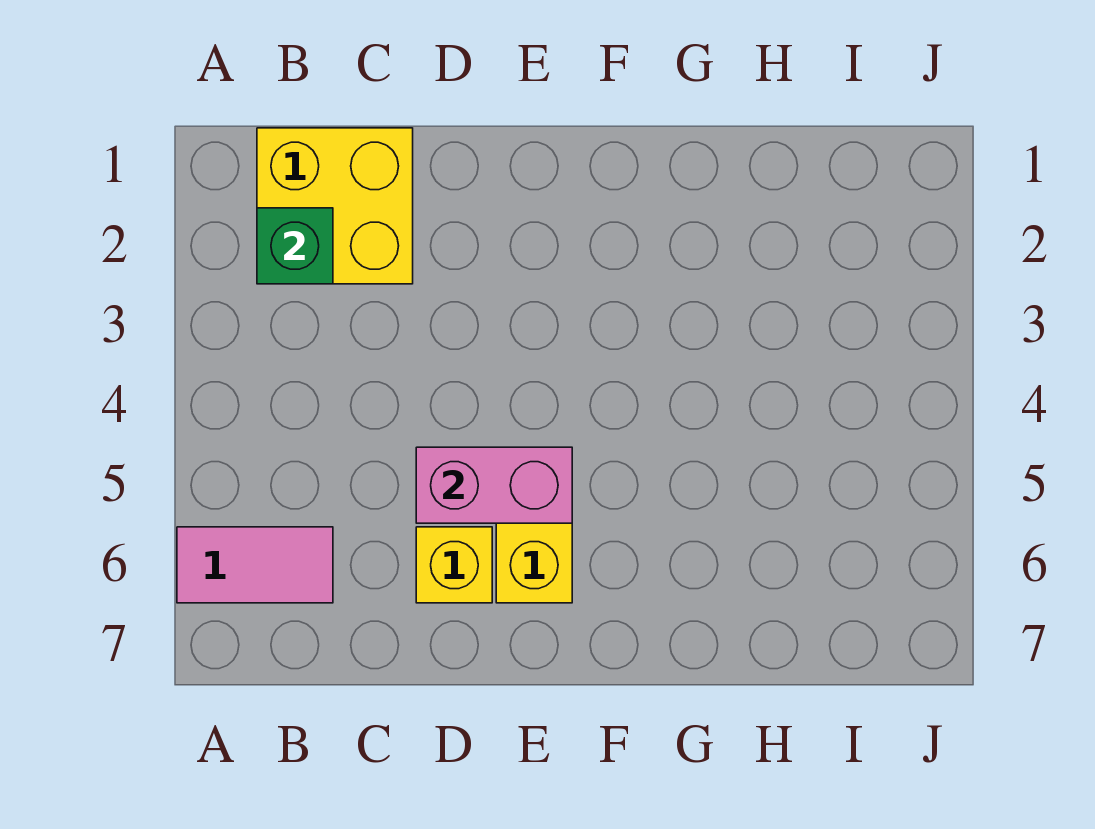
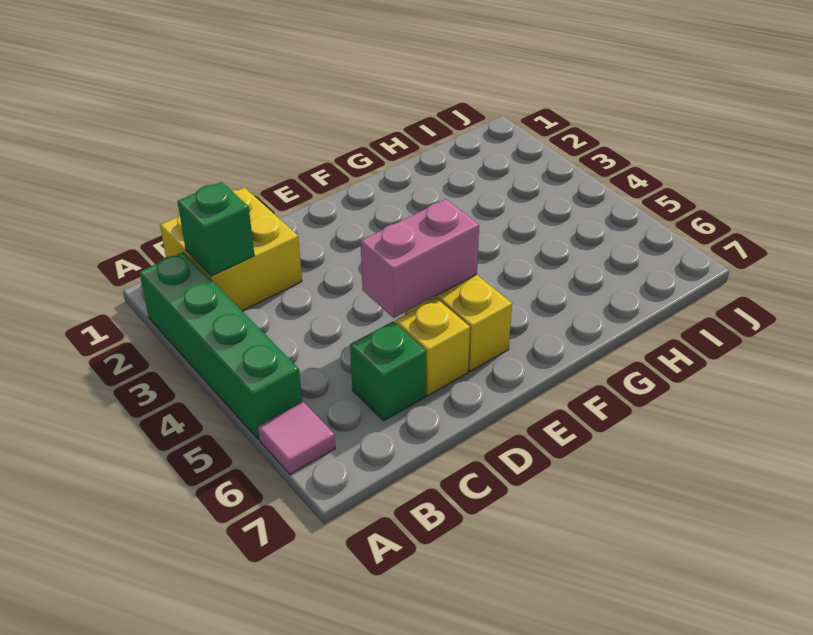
none -> green 1x4 brick [139,252,302,439]
pink 1x2 tile [177,527,333,603] -> pink 1x1 tile [258,402,335,475]
none -> green 1x1 brick [350,322,426,421]

